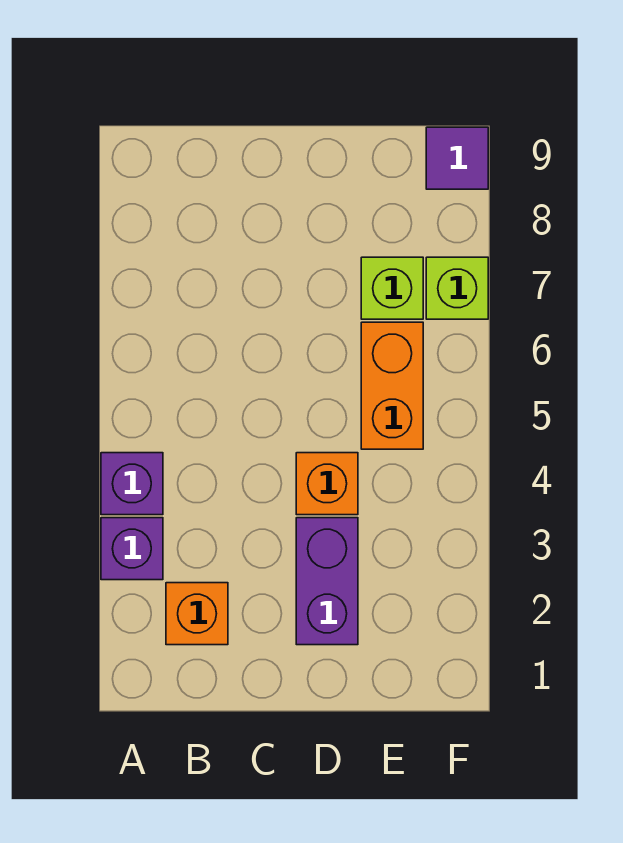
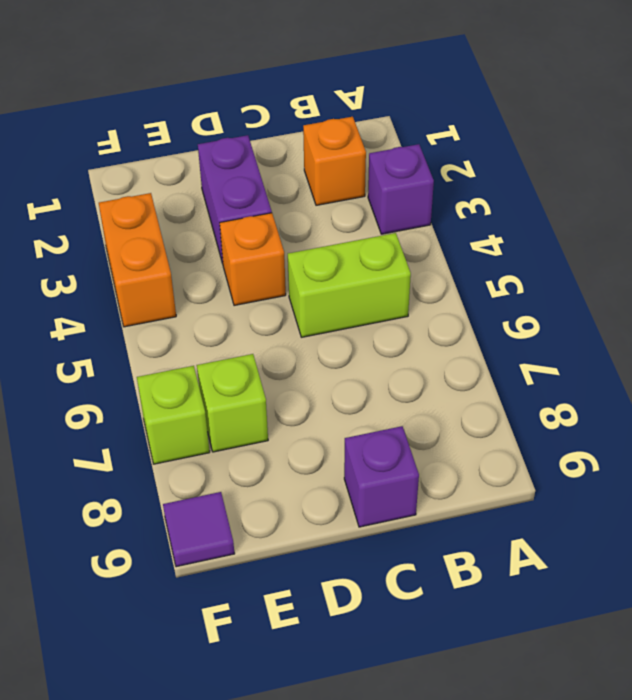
purple 1x1 brick [101,453,163,515] -> purple 1x1 brick moved to [344,426,419,527]
none -> lime 1x2 brick [288,233,411,337]
orange 1x2 brick [361,322,423,449] -> orange 1x2 brick moved to [99,193,176,327]

